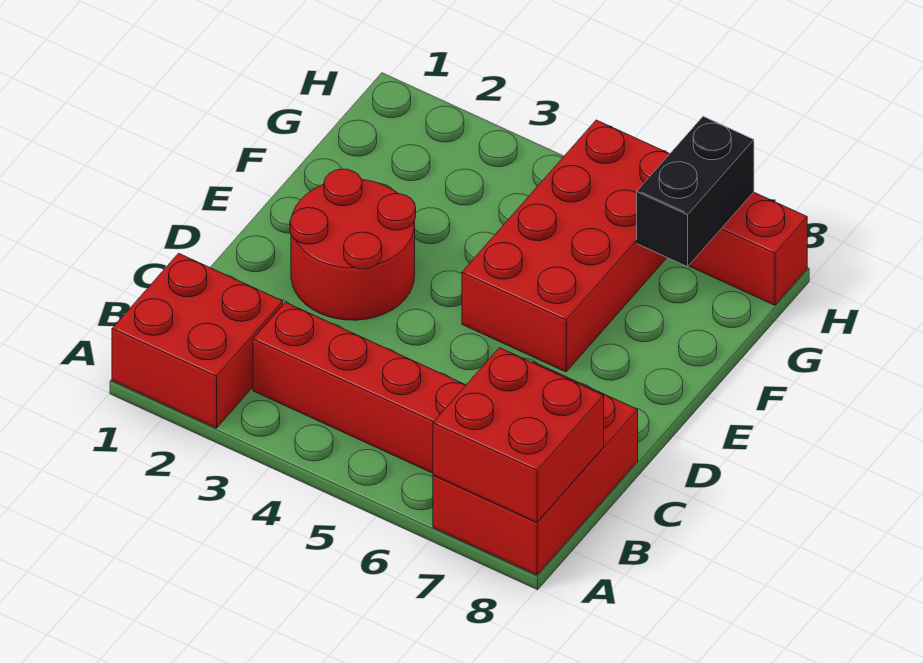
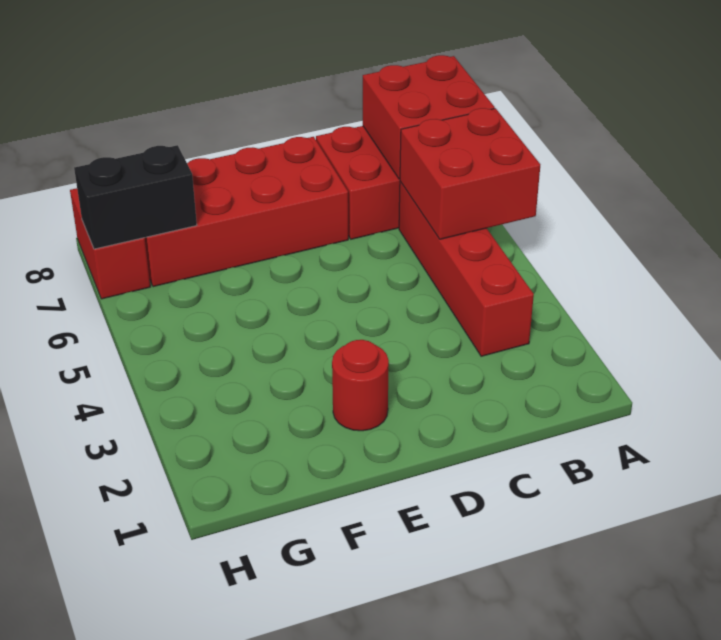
red 2x2 brick [112,253,283,428] -> red 2x2 brick moved to [400,108,540,239]
red 2x2 round brick [290,169,416,320] -> red 1x1 round brick [332,340,389,431]
red 2x4 brick [462,120,669,372] -> red 2x4 brick moved to [145,137,348,287]

